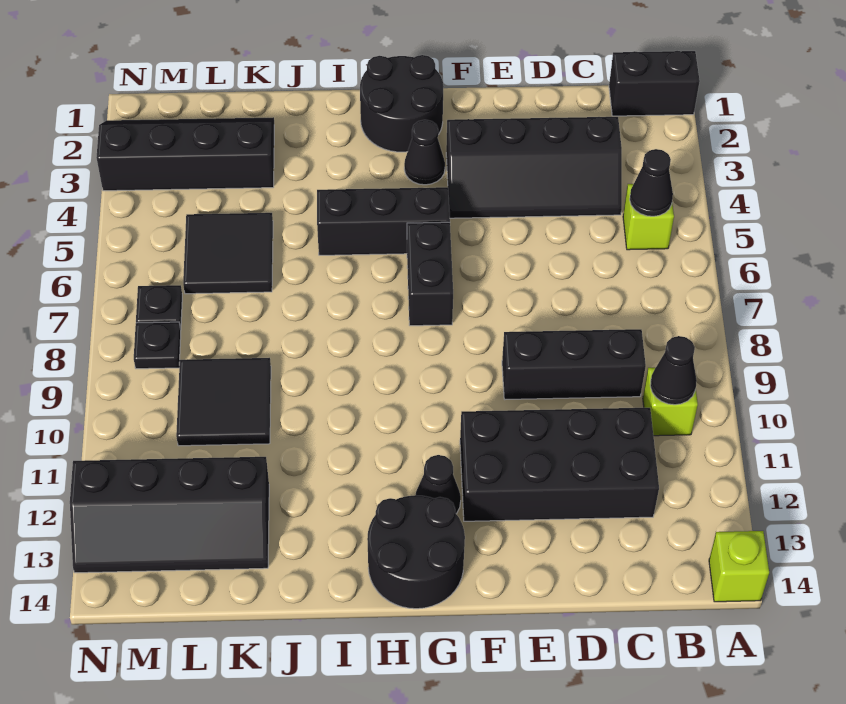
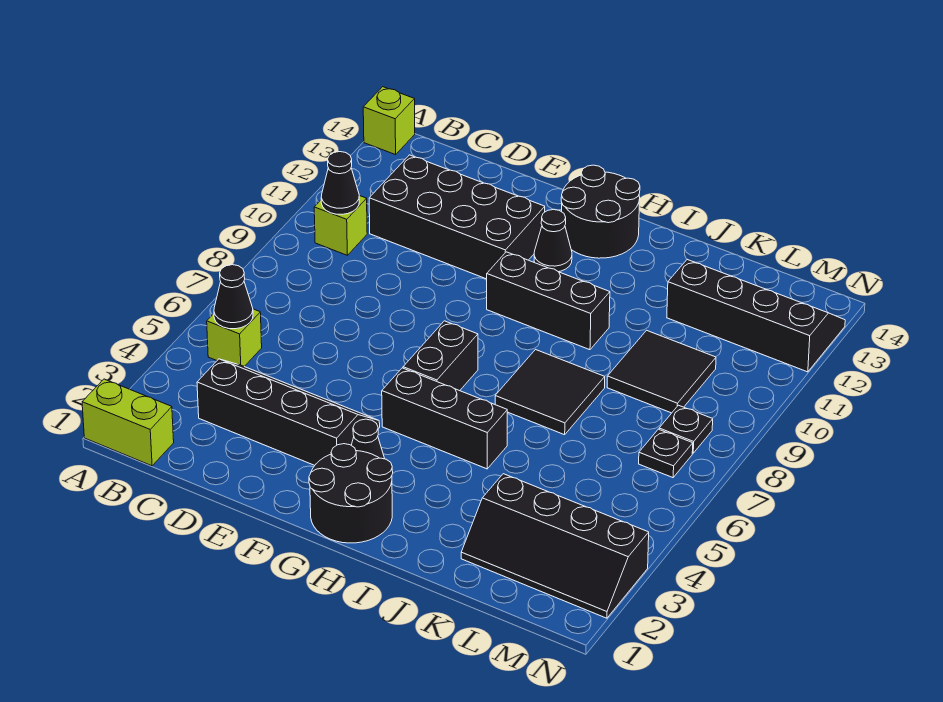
black 1x2 brick [609,51,700,116] -> lime 1x2 brick [82,379,174,466]
black 1x3 brick [502,329,646,399] -> black 1x3 brick moved to [487,252,610,350]
black 2x2 tile [183,213,273,294] -> black 2x2 tile moved to [495,350,605,435]

